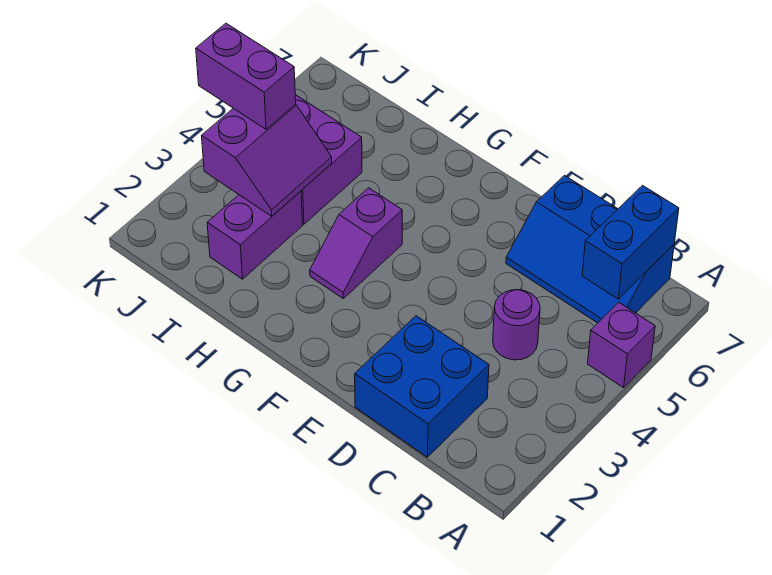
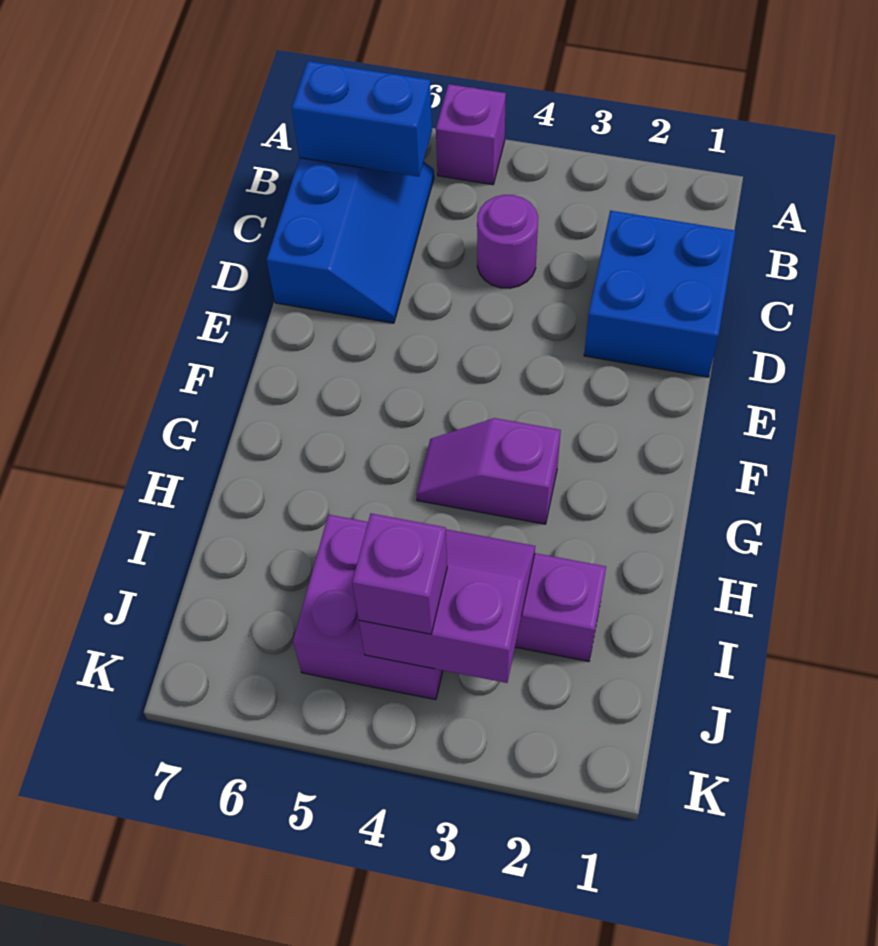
purple 1x2 slope [310,188,402,299] -> purple 1x2 slope turned to [416,418,561,524]
purple 1x2 brick [196,23,296,129] -> purple 1x1 brick [352,513,447,634]

